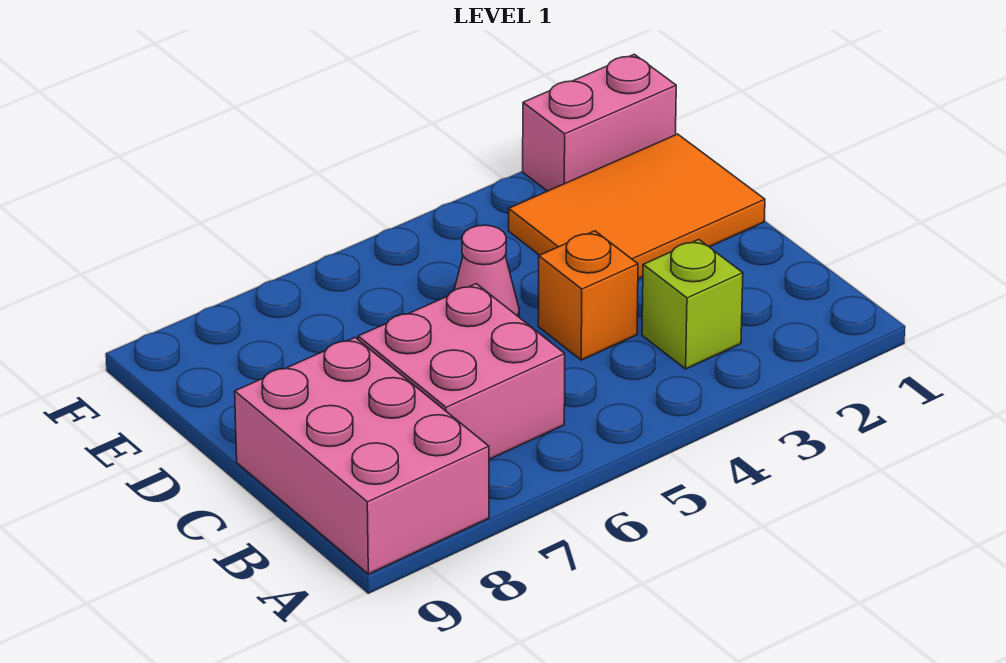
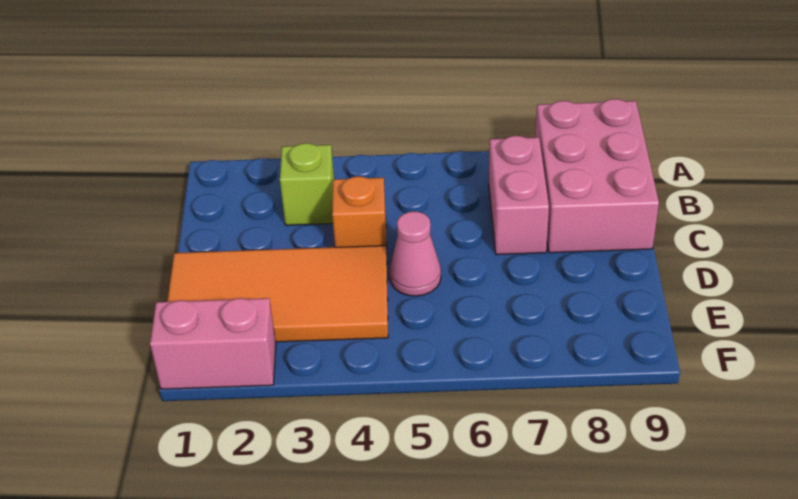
pink 2x2 brick [358,284,565,459] -> pink 1x2 brick [489,136,549,255]
orange 2x3 tile [509,134,765,279] -> orange 2x4 tile [167,246,388,342]

